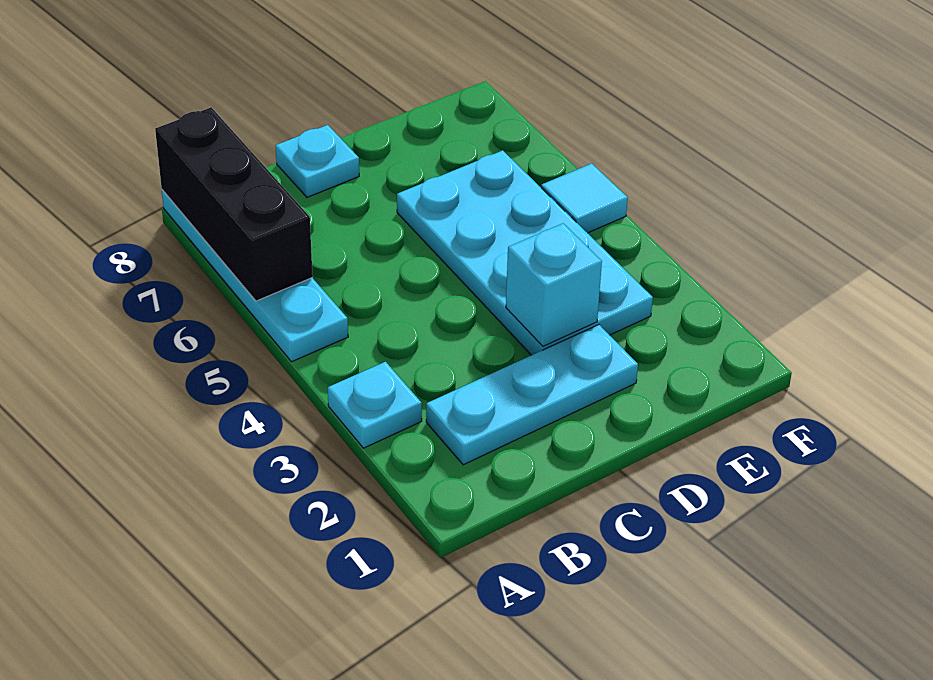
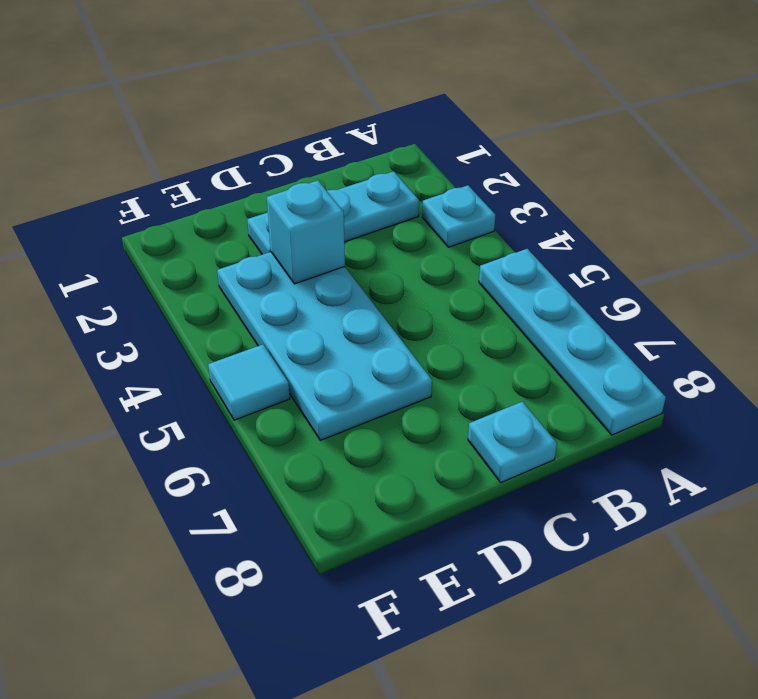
black 1x3 brick [155,107,313,301] -> none

